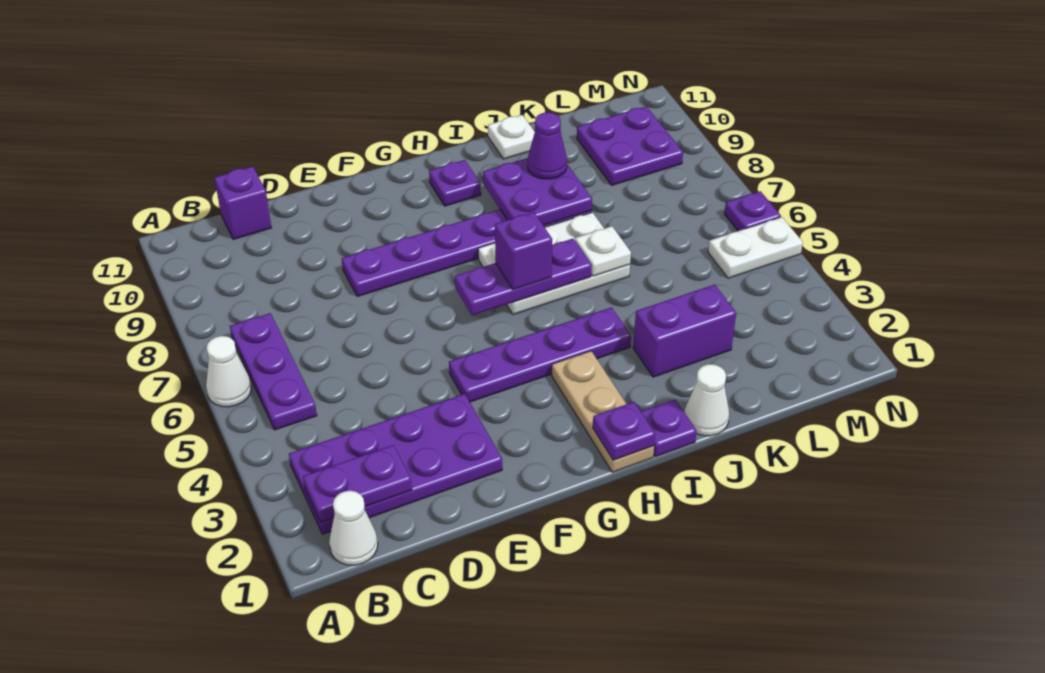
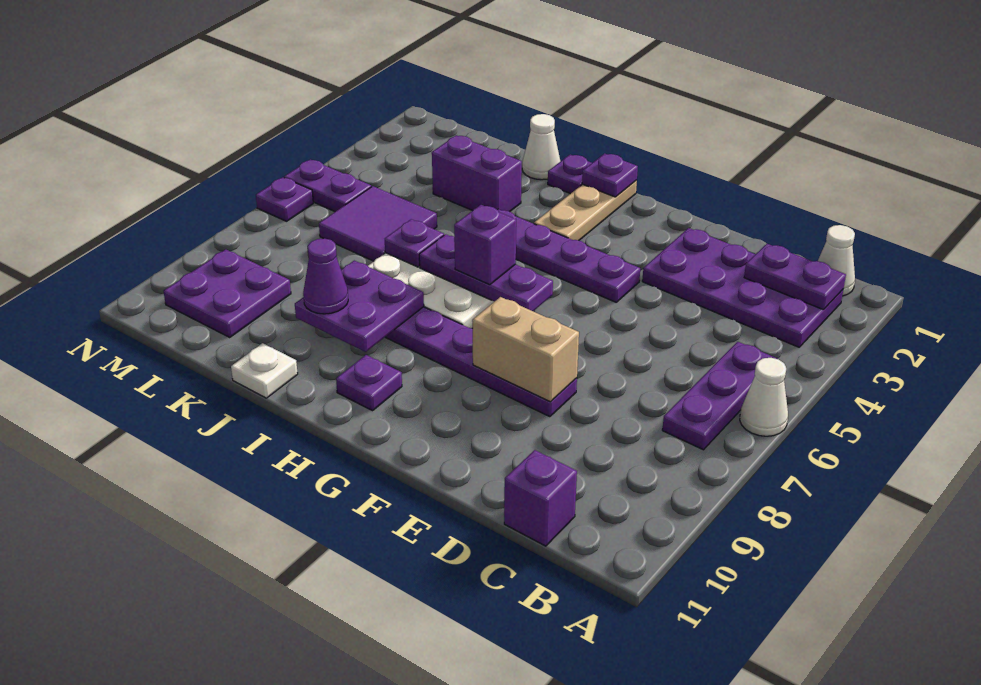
none -> tan 1x2 brick [472,297,579,402]
white 1x1 plate [575,226,631,276] -> purple 1x1 plate [385,219,444,267]
none -> purple 2x2 tile [319,186,437,261]
white 1x2 plate [708,217,803,278] -> purple 1x2 plate [284,159,371,212]

